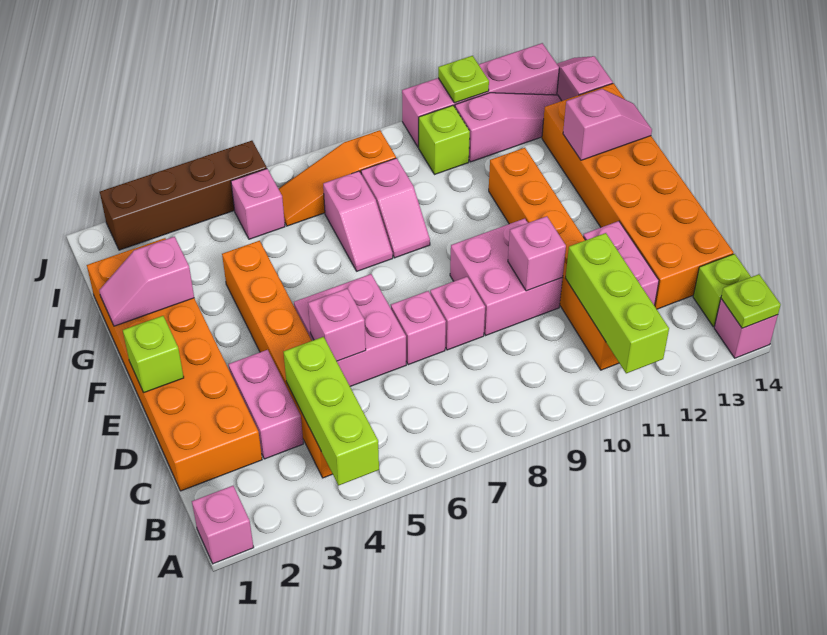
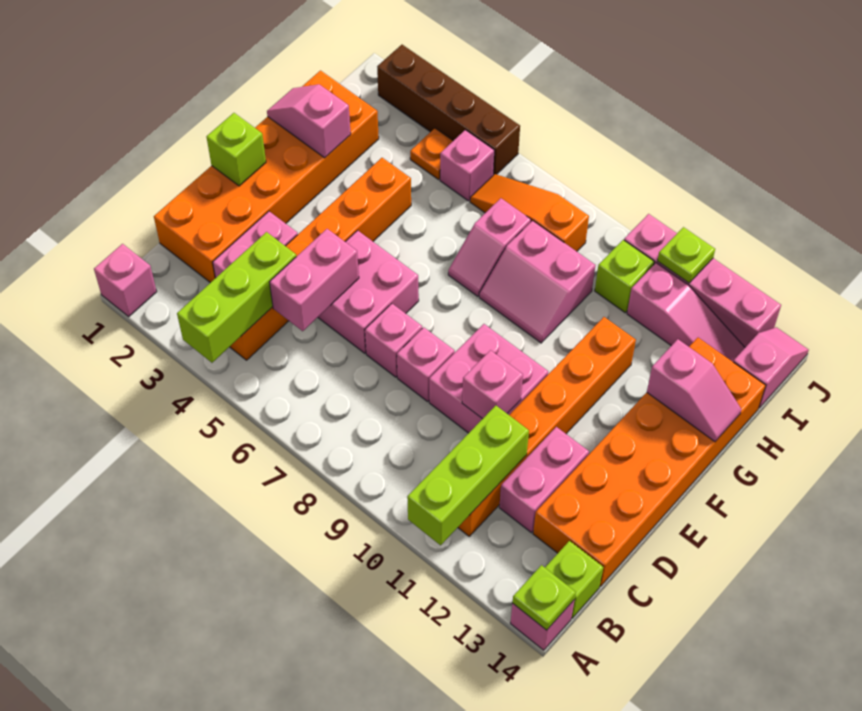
pink 1x1 brick [308,288,366,361] -> pink 1x2 brick [270,229,359,331]
pink 1x2 slope [361,158,430,258] -> pink 2x2 slope [479,221,596,343]
none -> orange 1x1 plate [410,128,453,180]

